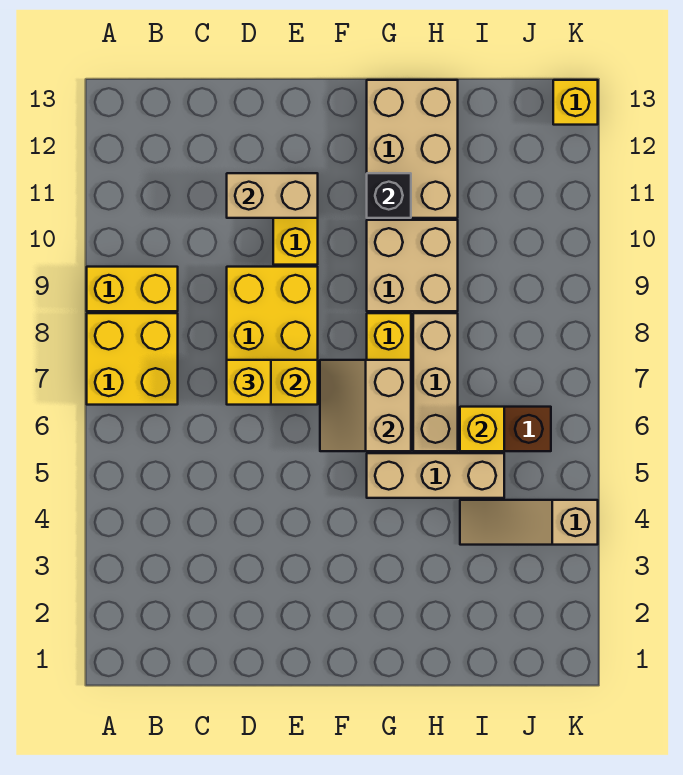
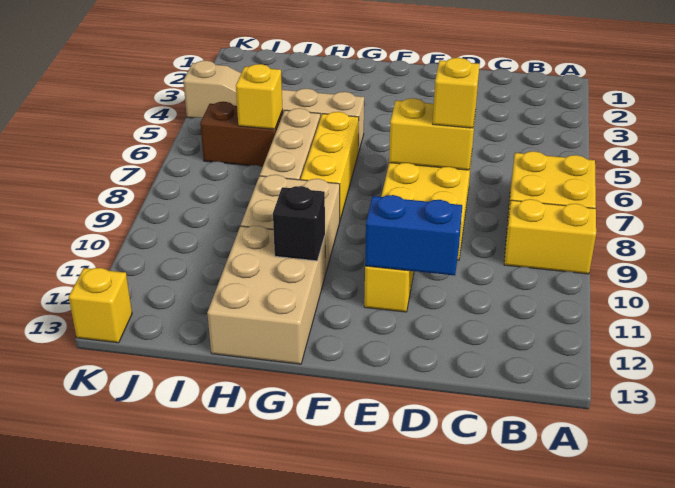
tan 1x2 brick [227,173,318,218] -> blue 1x2 brick [365,195,462,276]
tan 2x2 slope [320,360,411,451] -> none

